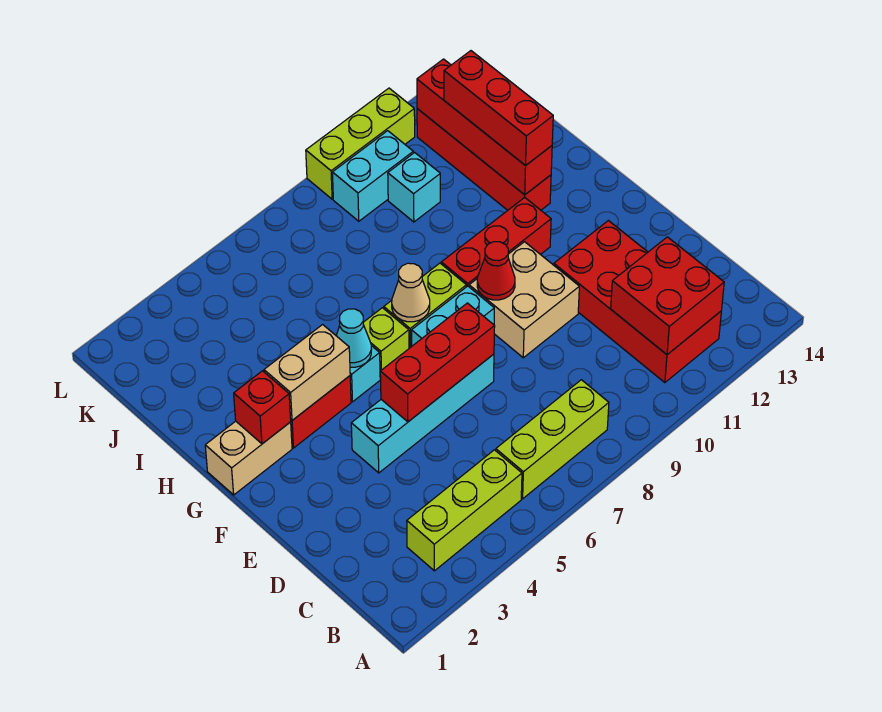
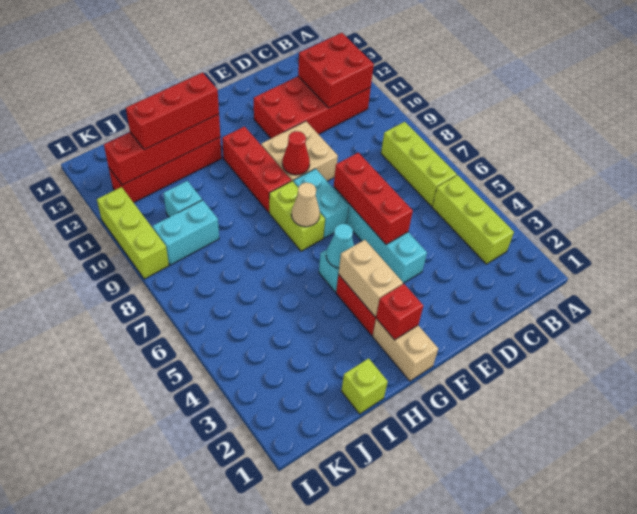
lime 1x1 brick [363,308,409,378] -> lime 1x1 brick moved to [341,358,388,414]
cyan 1x2 brick [332,131,413,221] -> cyan 1x2 brick turned to [153,200,219,265]

